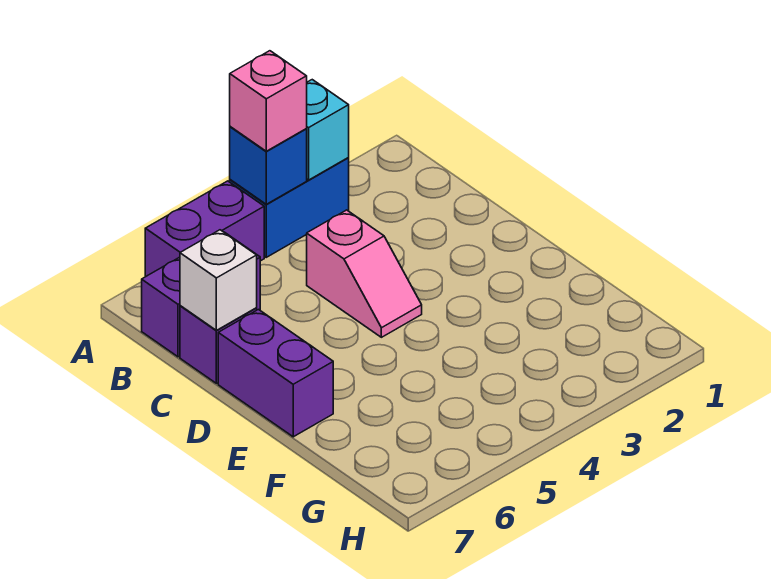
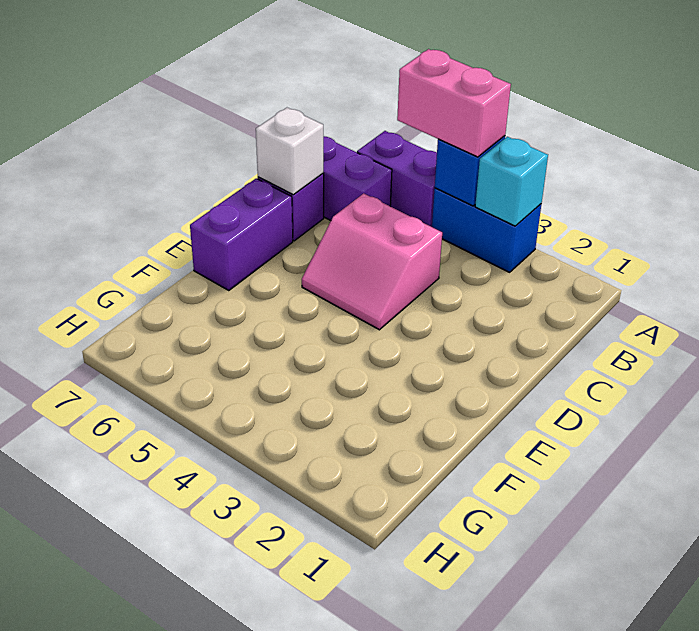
pink 1x1 brick [230,51,307,151] -> pink 1x2 brick [397,49,511,157]
pink 1x2 slope [307,210,422,337] -> pink 2x2 slope [302,193,442,330]

